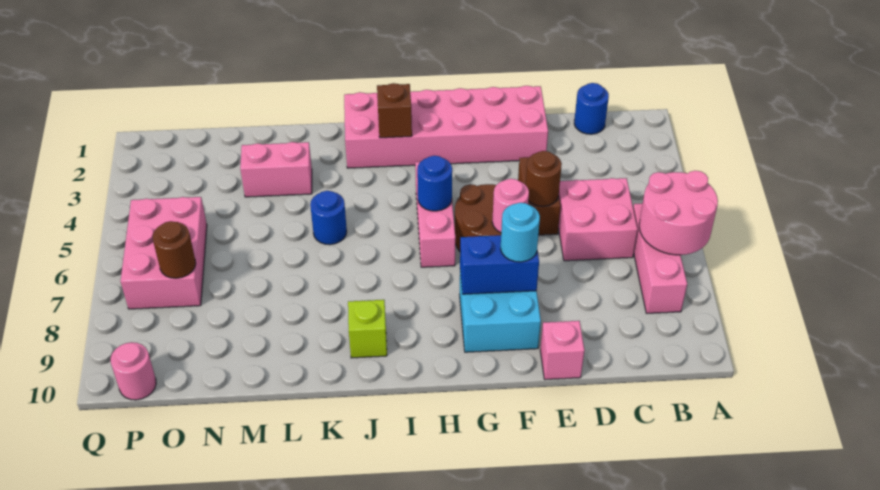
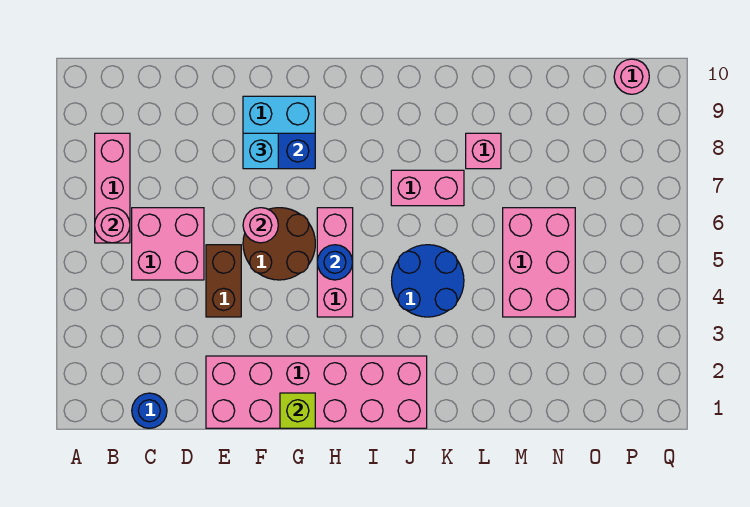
pink 2x2 round brick [639,171,718,255] -> pink 1x1 round brick [95,208,130,243]
brown 1x1 round brick [526,151,562,206] -> none
pink 1x1 brick [540,321,584,380] -> pink 1x1 brick moved to [466,133,501,169]
cyan 1x1 round brick [501,203,540,262] -> cyan 1x1 brick [243,133,278,169]
brown 1x1 brick [377,83,412,138] -> none
lime 1x1 brick [348,300,387,358] -> lime 1x1 brick moved to [280,393,315,428]
blue 1x1 round brick [310,191,347,245] -> blue 2x2 round brick [392,245,464,317]
pink 1x2 brick [240,142,312,197] -> pink 1x2 brick moved to [391,170,464,206]
pink 2x3 brick [121,197,207,309] -> pink 2x3 brick moved to [503,208,575,317]
brown 1x1 round brick [153,221,196,278] -> none

